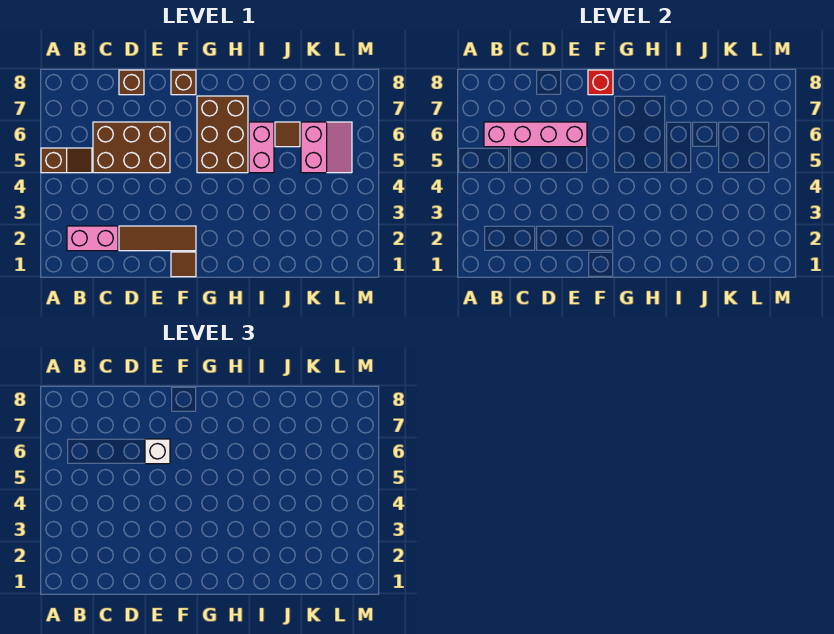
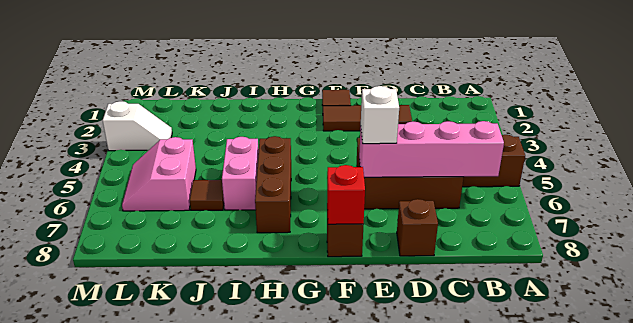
pink 1x2 brick [67,226,118,251] -> none
brown 2x3 brick [197,96,248,173] -> brown 1x3 brick [255,136,291,233]
none -> white 1x2 slope [103,101,172,151]

